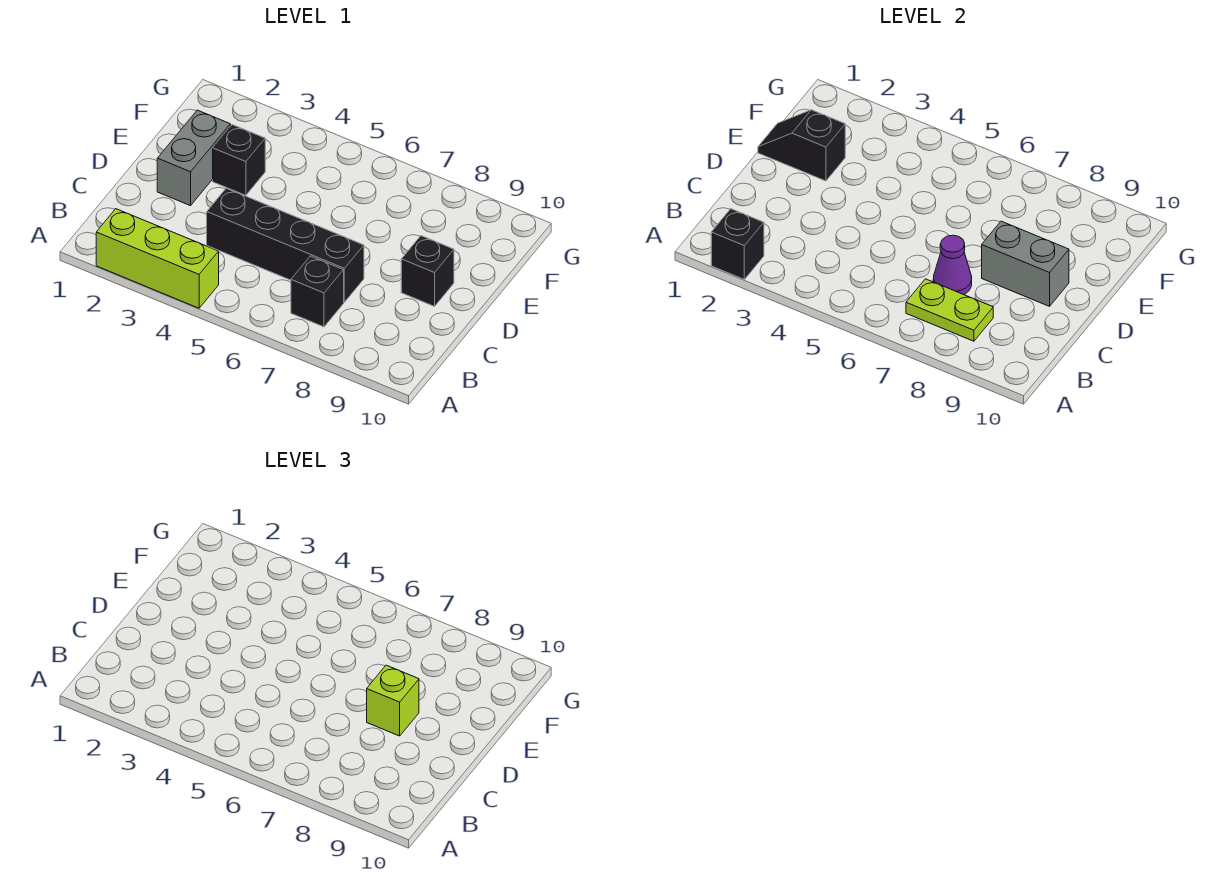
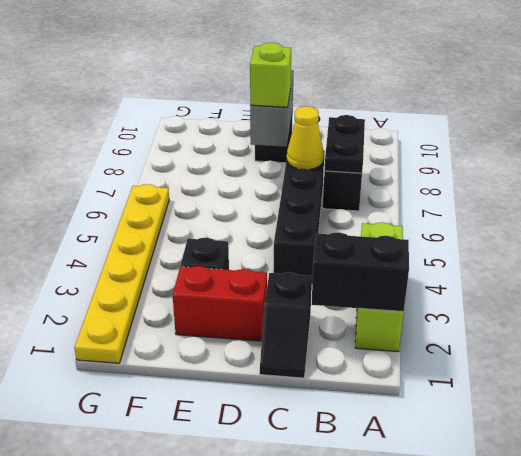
black 1x1 brick [711,209,764,279] -> black 1x2 brick [312,232,409,312]
lime 1x2 plate [906,279,993,341] -> black 1x2 plate [324,115,365,173]
purple 1x1 cone [933,235,972,295] -> yellow 1x1 cone [287,106,324,170]
grey 1x2 brick [157,110,230,206] -> red 1x2 brick [173,266,267,341]
black 1x2 slope [758,110,845,181] -> black 1x2 slope moved to [260,272,312,378]
none -> yellow 1x6 plate [74,184,169,363]

